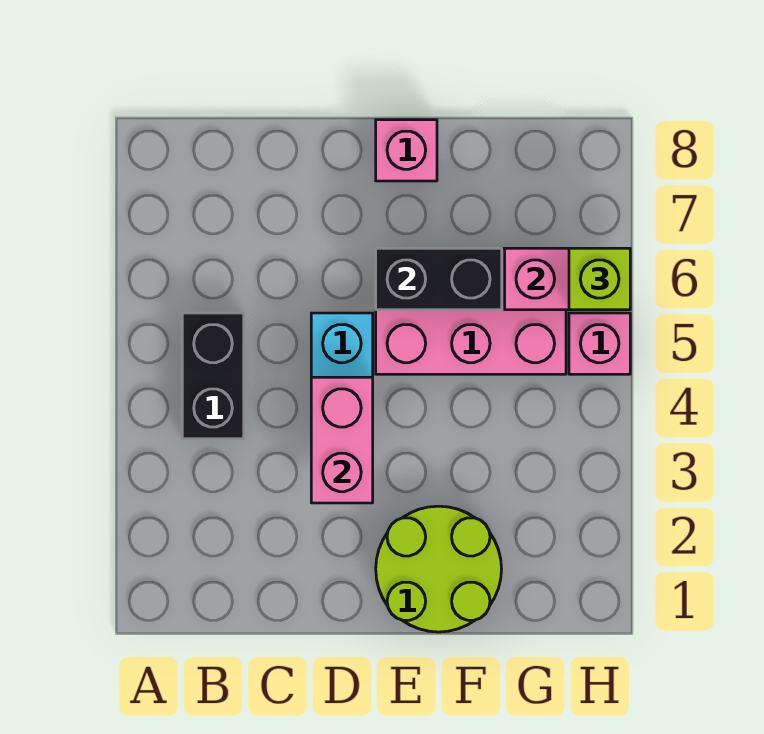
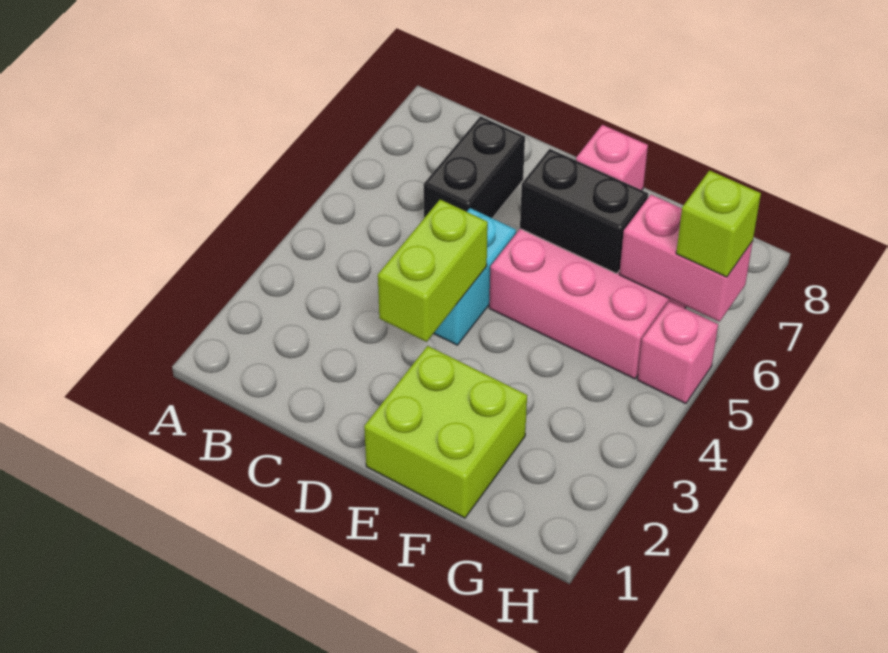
black 1x2 brick [182,313,244,439] -> black 1x2 brick moved to [424,116,525,218]
pink 1x2 brick [311,377,373,503] -> lime 1x2 brick [378,200,488,342]
lime 2x2 round brick [376,506,501,632] -> lime 2x2 brick [364,346,527,518]

